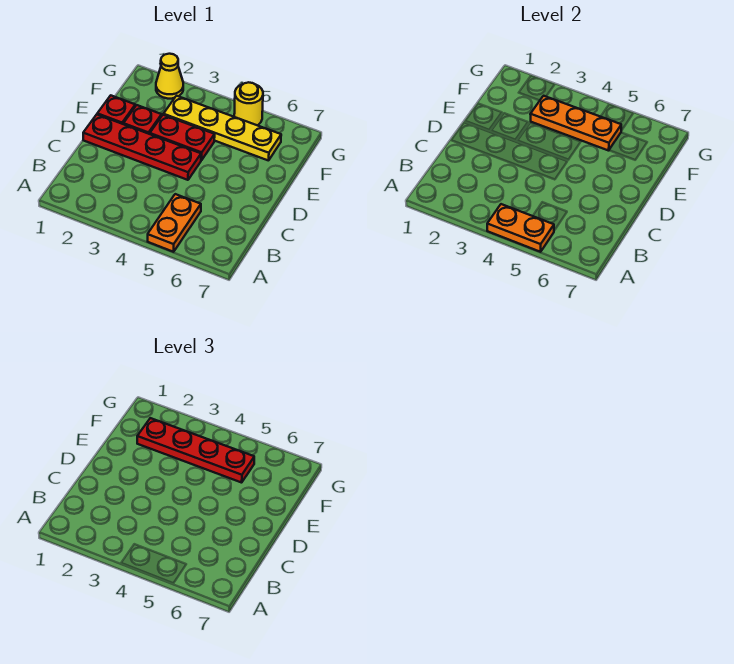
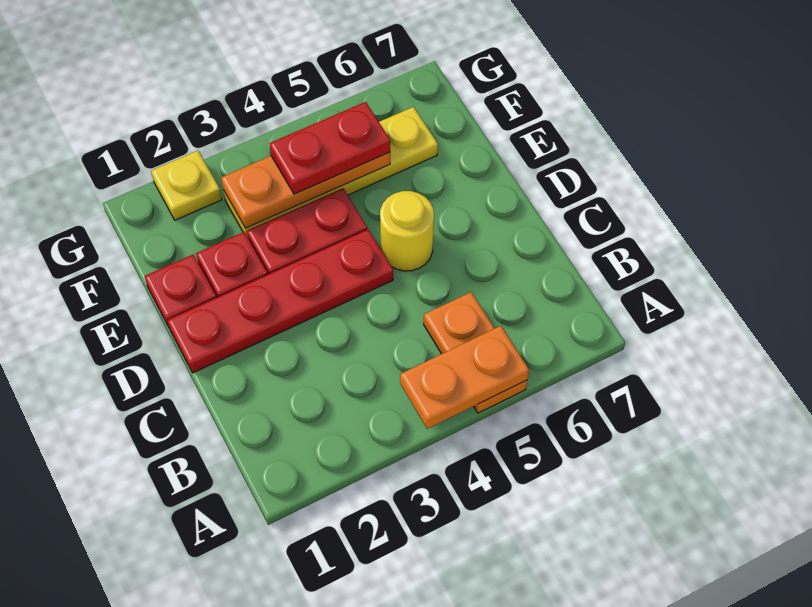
red 1x4 plate [137,418,254,483] -> red 1x2 plate [269,102,390,194]
yellow 1x1 cone [156,54,183,99] -> yellow 1x1 plate [151,151,222,220]
yellow 1x1 round brick [234,82,263,125] -> yellow 1x1 round brick moved to [380,191,434,271]

